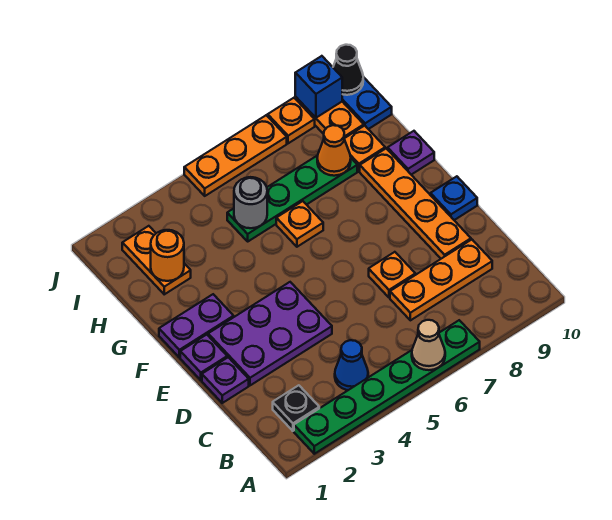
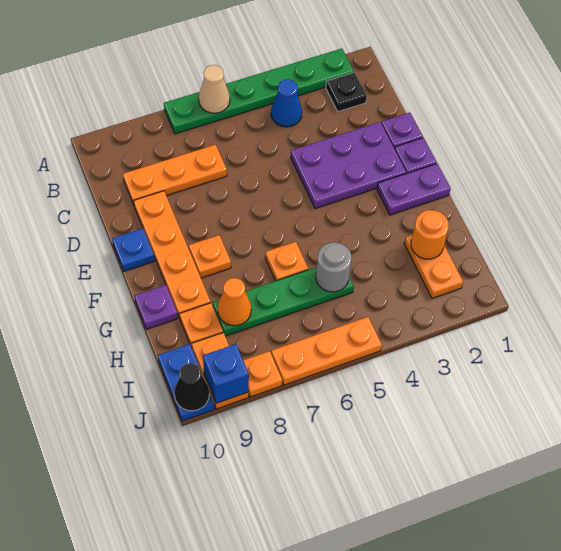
orange 1x1 plate [369,252,415,298] -> orange 1x1 plate moved to [189,235,231,278]

